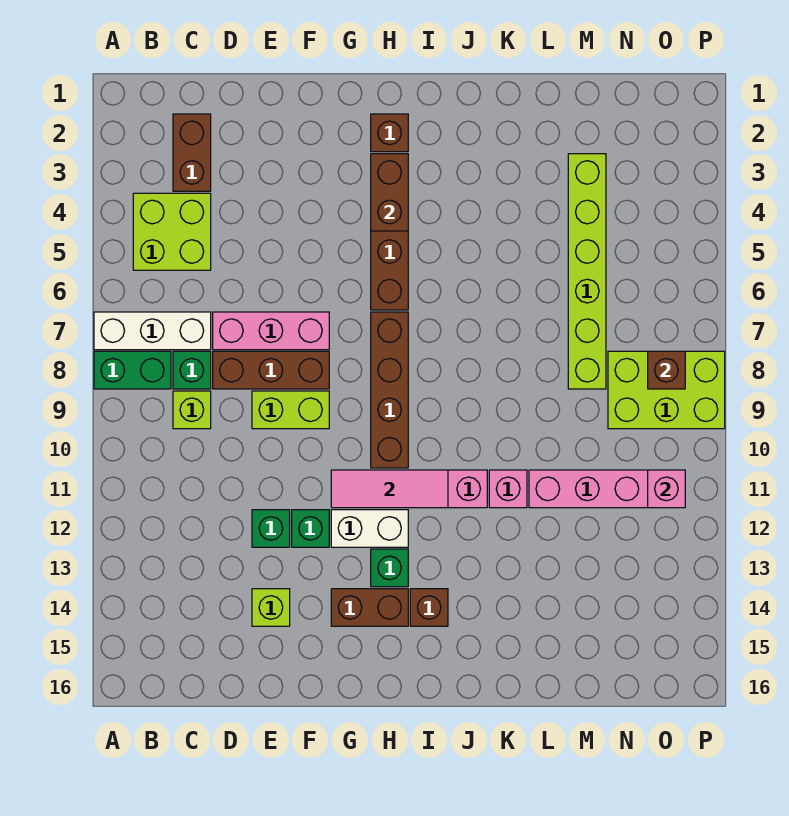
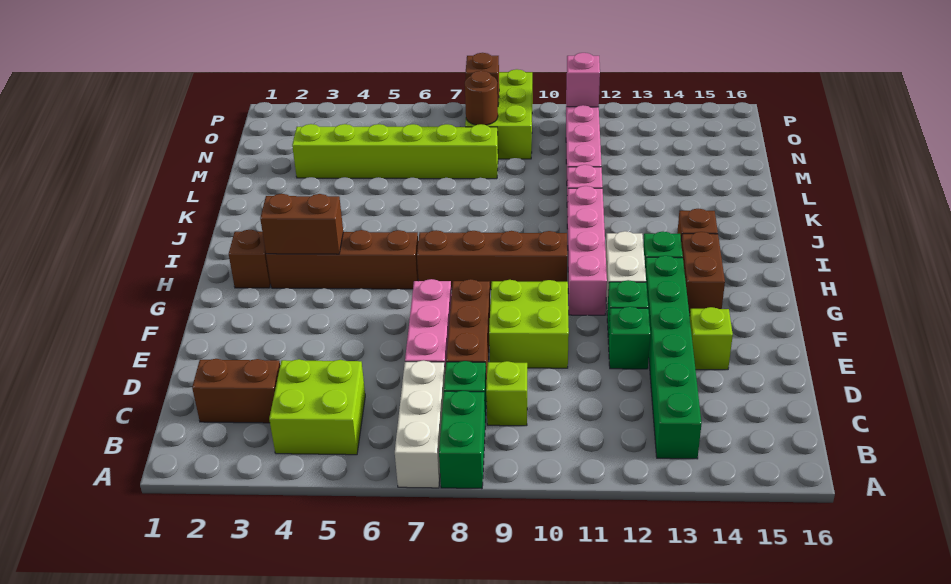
none -> green 1x6 brick [645,256,702,459]
lime 1x2 brick [252,391,329,429] -> lime 2x2 brick [489,280,569,368]
pink 1x3 tile [331,470,448,508] -> none
none -> brown 1x1 round brick [465,71,498,125]

